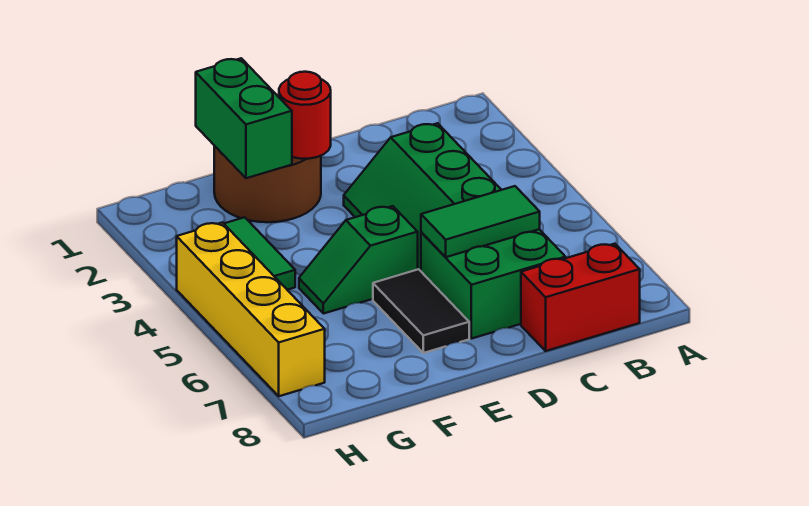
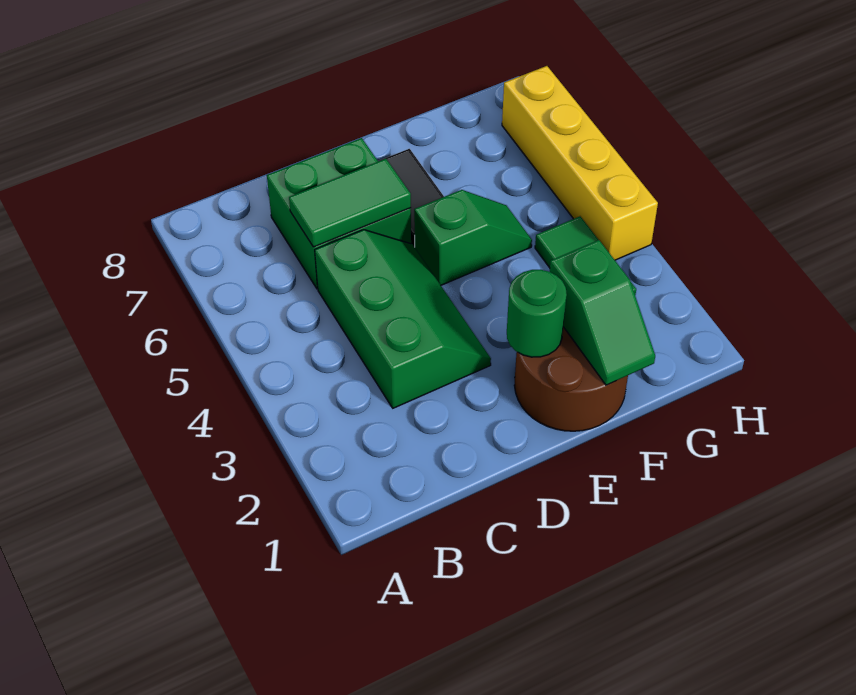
red 1x2 brick [521,244,640,351] -> none
red 1x1 round brick [279,72,331,159] -> green 1x1 round brick [507,270,567,357]
green 1x2 brick [196,58,292,178] -> green 1x2 slope [550,240,655,385]

